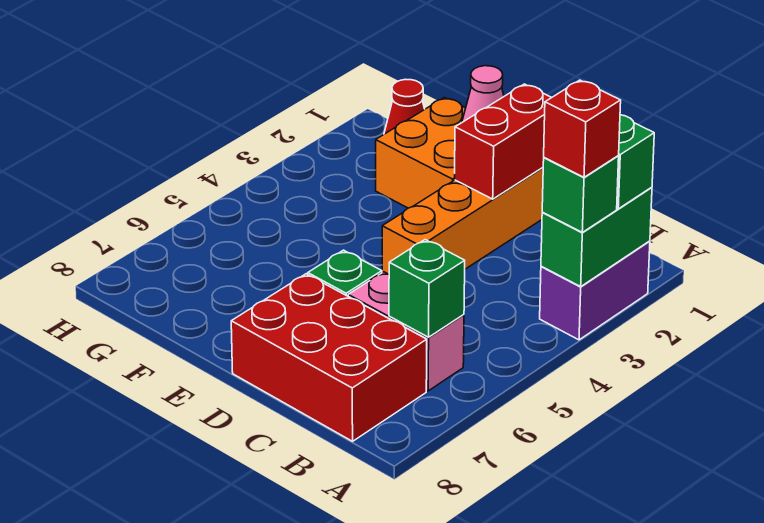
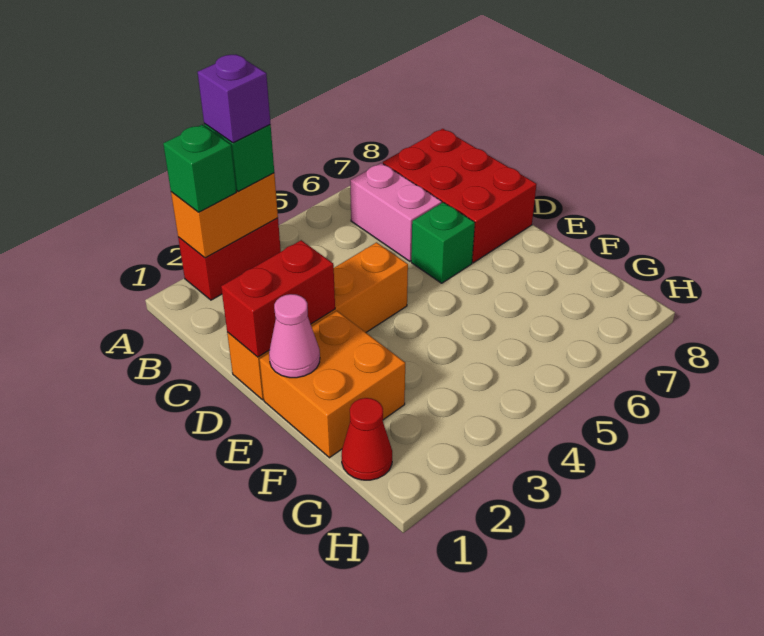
purple 1x2 brick [540,241,650,340] -> red 1x2 brick [178,218,281,300]
green 1x2 brick [541,187,652,287] -> orange 1x2 brick [171,173,278,258]
red 1x1 brick [544,80,621,177] -> purple 1x1 brick [198,54,270,143]
green 1x1 brick [389,240,465,337] -> none

